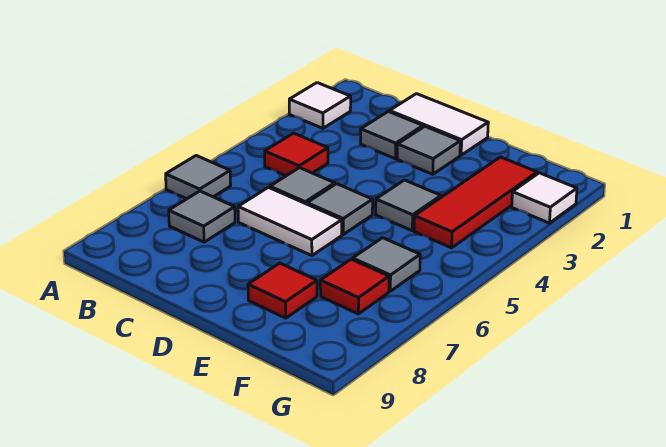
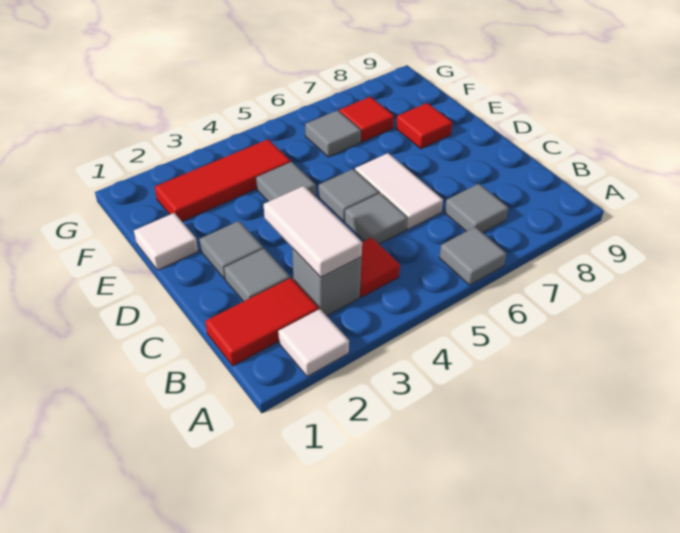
none -> red 1x2 tile [205,278,319,366]
none -> grey 1x1 brick [292,248,362,316]
white 1x2 tile [390,94,488,155] -> white 1x2 tile moved to [264,186,362,277]
white 1x1 tile [512,173,577,223] -> white 1x1 tile moved to [134,213,198,270]

